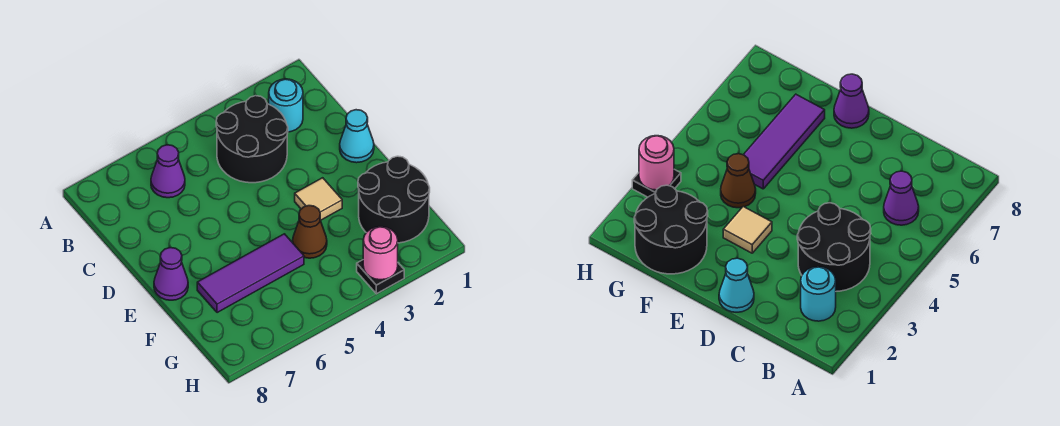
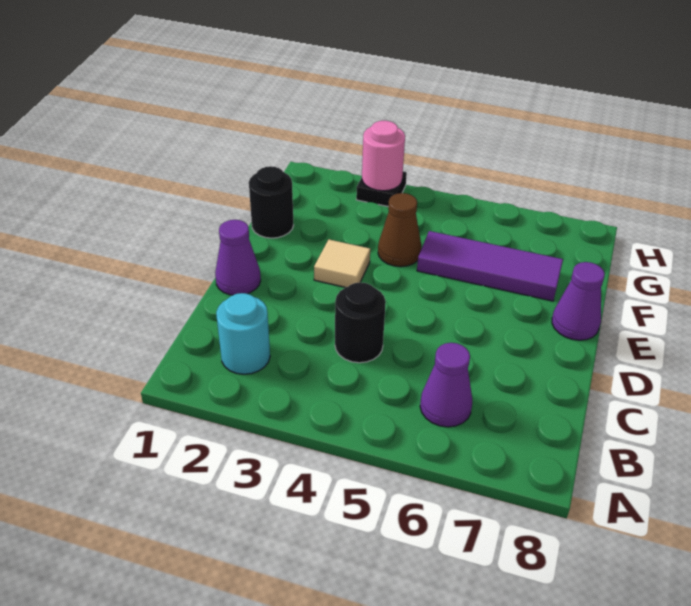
black 2x2 round brick [216,96,288,183] -> black 1x1 round brick [335,282,386,363]
cyan 1x1 cone [340,110,374,163] -> purple 1x1 cone [215,220,261,295]
black 2x2 round brick [358,156,430,243] -> black 1x1 round brick [249,166,293,238]

